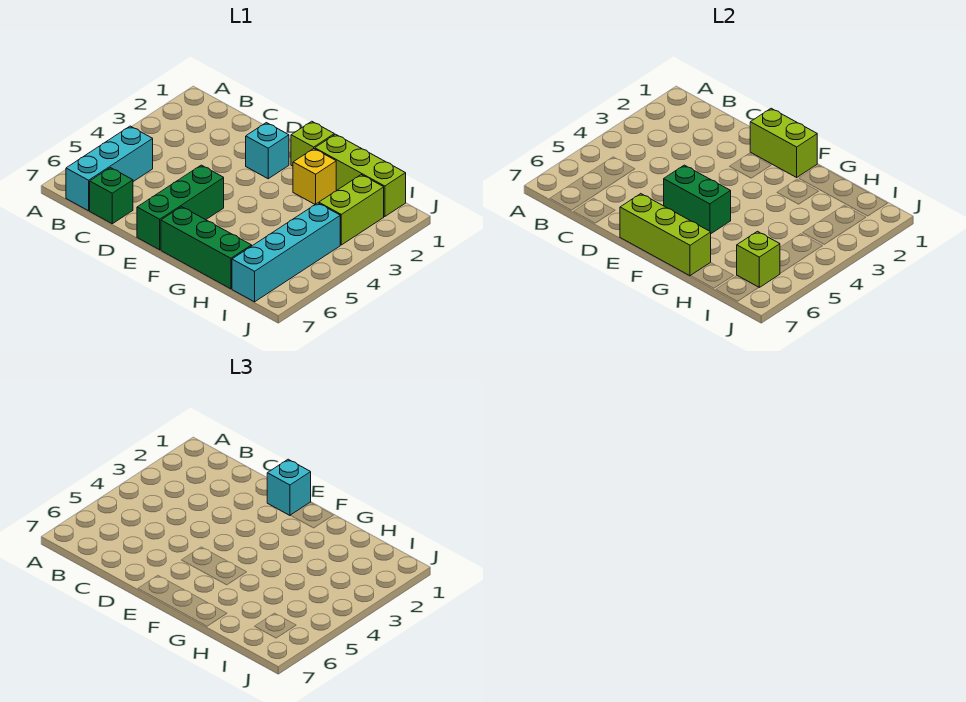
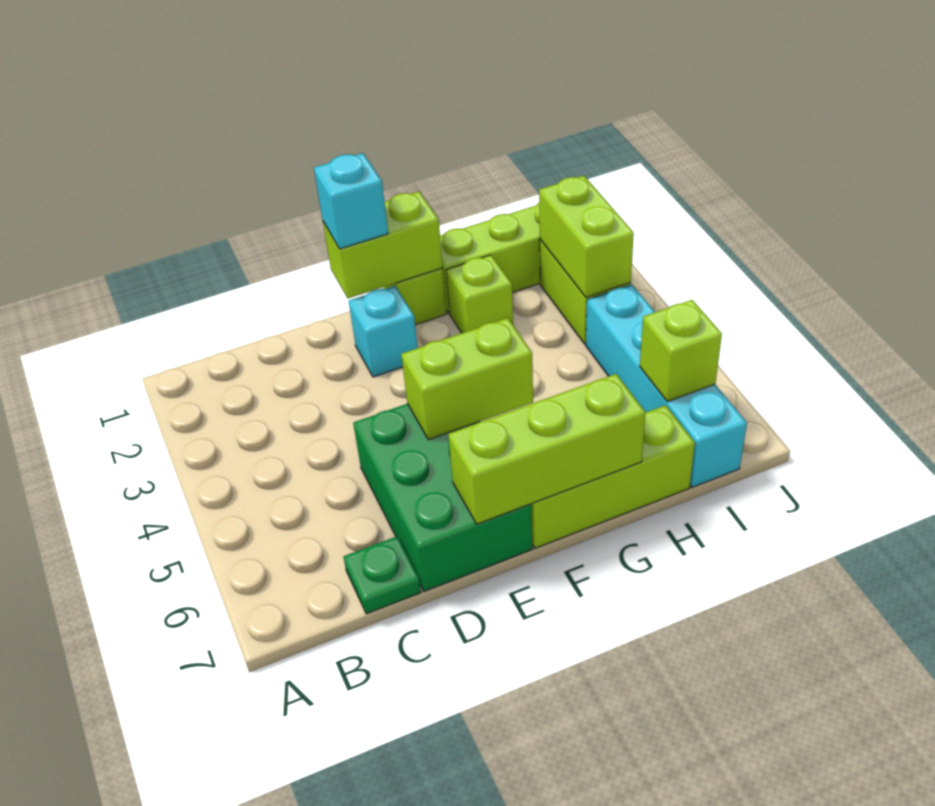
cyan 1x3 brick [66,126,153,211] -> none
green 1x1 brick [90,168,133,224] -> green 1x1 plate [343,536,421,614]
green 1x3 brick [137,165,224,250] -> green 2x3 brick [353,404,532,591]
green 1x2 brick [664,165,731,233] -> lime 1x2 brick [401,318,533,440]
green 1x3 brick [161,207,252,289] -> lime 1x3 brick [531,405,695,548]
yellow 1x1 brick [293,149,336,204] -> lime 1x1 brick [446,255,513,333]
none -> lime 1x2 brick [539,176,634,297]

